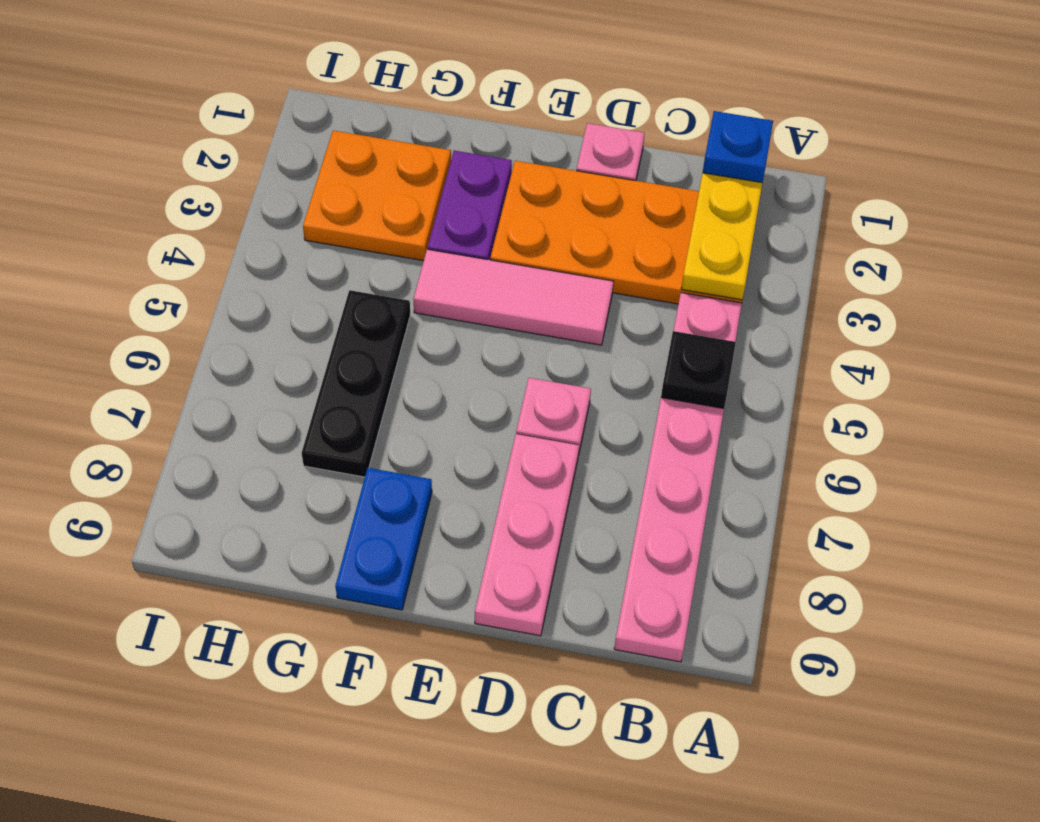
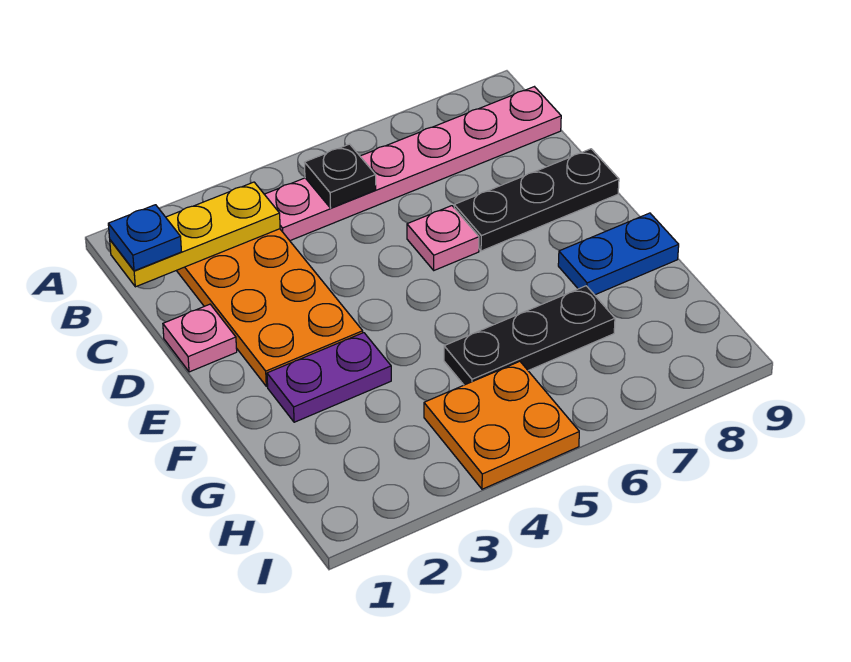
pink 1x3 tile [414,249,614,345] -> none
pink 1x3 plate [475,434,579,636] -> black 1x3 plate [454,149,619,251]
orange 2x2 plate [303,131,451,261] -> orange 2x2 plate moved to [424,361,579,489]

